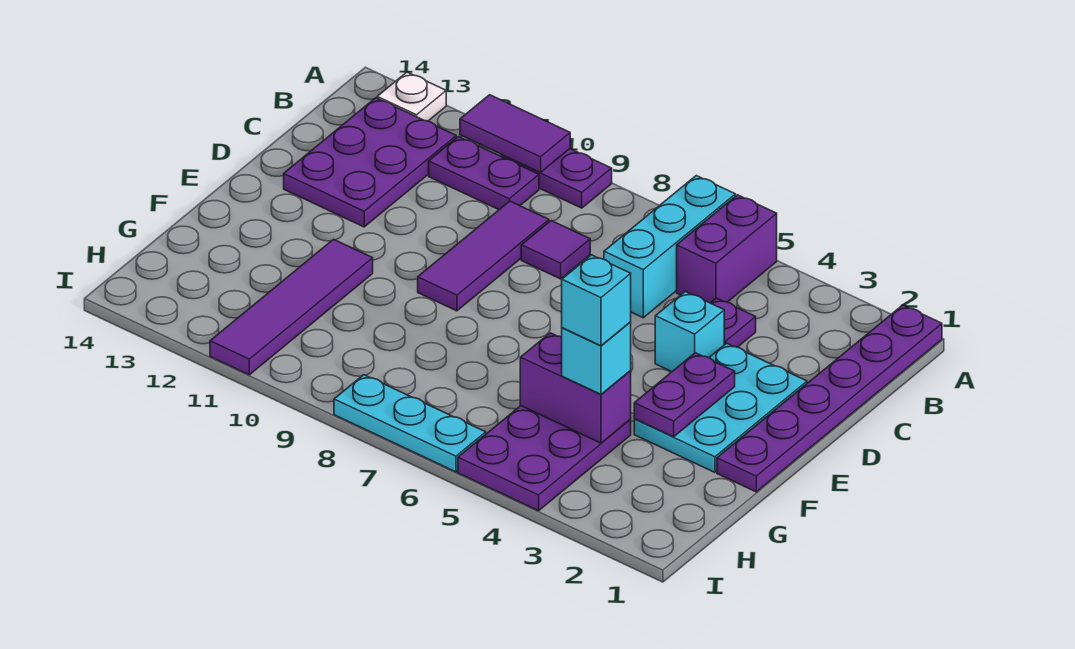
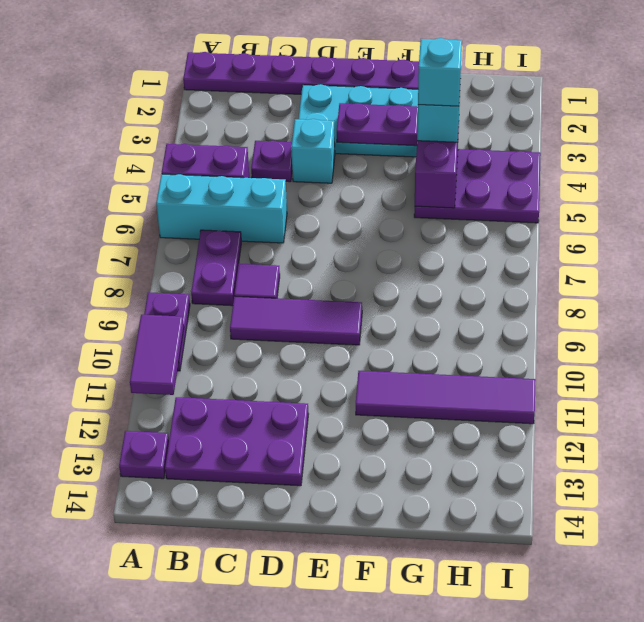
white 1x1 plate [377,72,446,121] -> purple 1x1 plate [119,431,169,479]
purple 1x2 plate [429,137,539,210] -> purple 1x2 plate moved to [191,230,241,306]
cyan 1x3 plate [334,375,486,472] -> none

